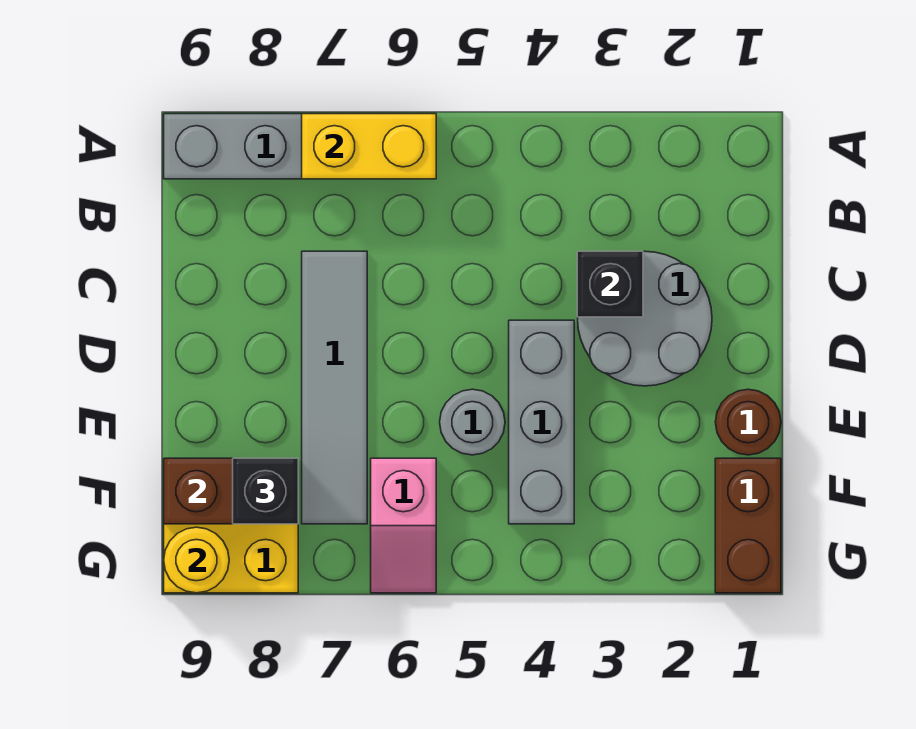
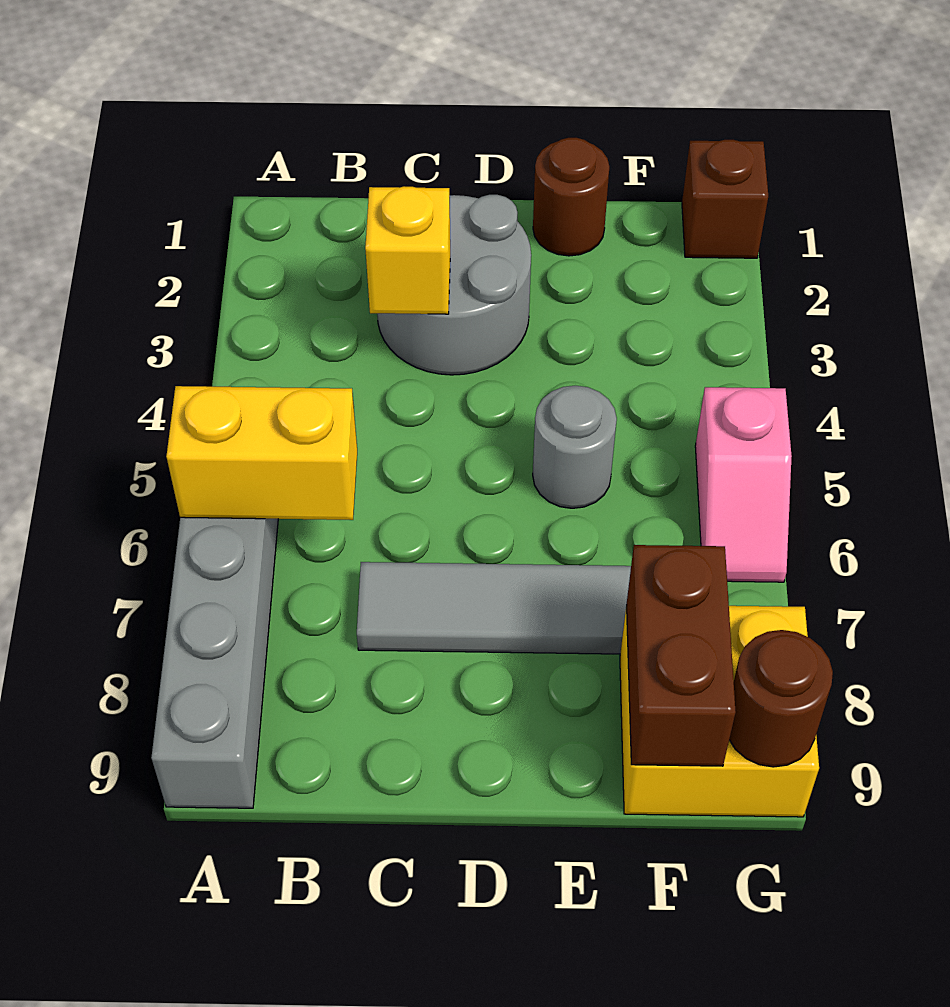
yellow 1x2 brick [302,114,436,179] -> yellow 1x2 brick turned to [166,386,357,520]
black 1x1 brick [577,251,643,317] -> yellow 1x1 brick [365,186,450,314]
grey 1x3 brick [509,320,574,524] -> none
brown 1x2 brick [715,458,781,593] -> brown 1x1 brick [682,140,768,258]
pink 1x2 slope [371,458,436,593] -> pink 1x2 slope turned to [695,387,792,582]
black 1x1 brick [233,458,298,524] -> none
yellow 1x1 round brick [164,527,229,593] -> brown 1x1 round brick [729,630,833,767]

